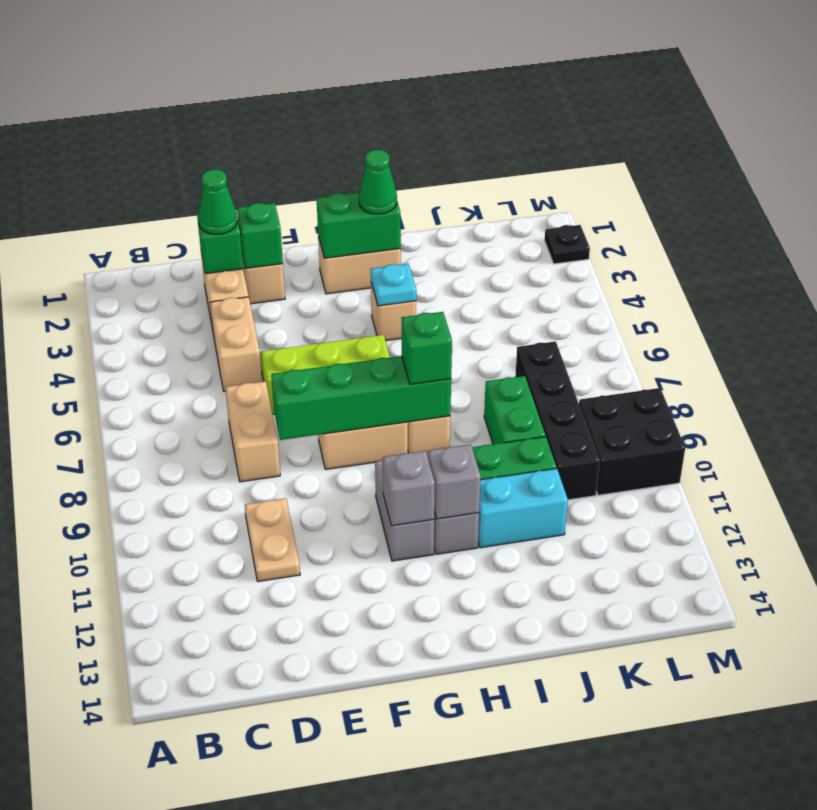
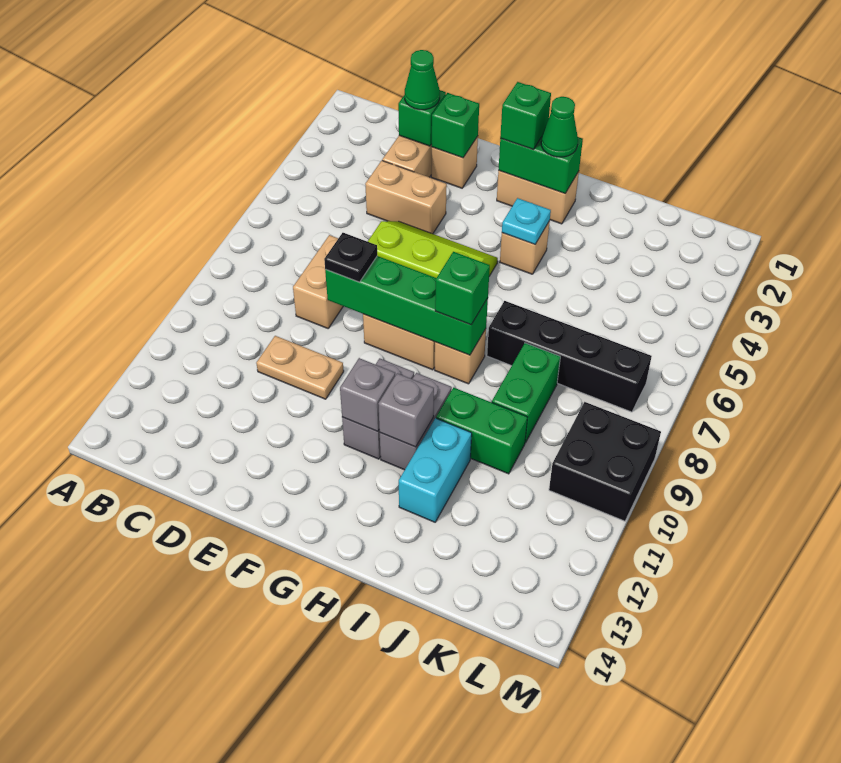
tan 1x2 brick [210,297,262,391] -> tan 1x2 brick turned to [365,161,447,234]
tan 1x2 plate [245,498,300,581] -> tan 1x2 plate turned to [256,336,344,399]
none -> green 1x1 brick [500,82,551,149]
cyan 1x2 brick [478,468,568,548] -> cyan 1x2 brick turned to [399,418,472,522]
black 1x4 brick [515,341,600,500] -> black 1x4 brick turned to [487,301,652,412]
black 1x1 plate [545,225,590,264] -> black 1x1 plate moved to [324,233,377,282]

